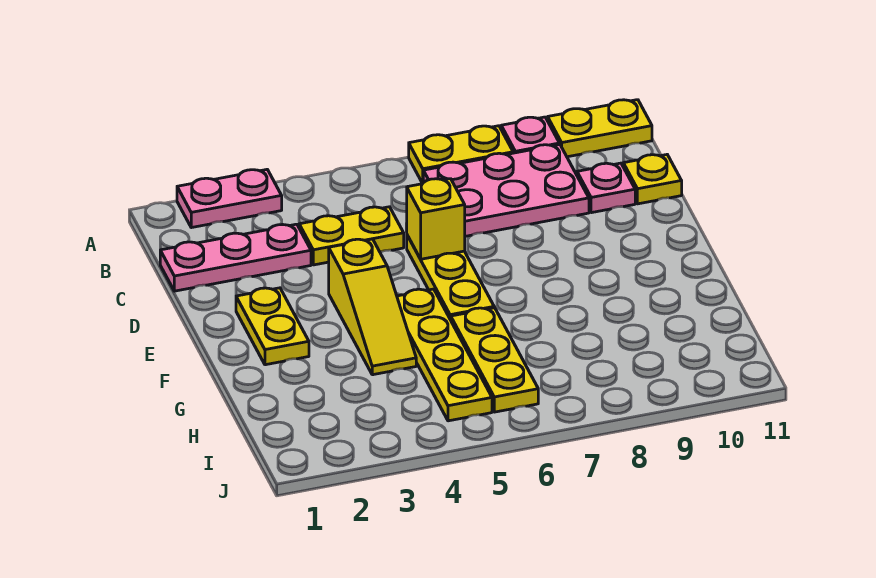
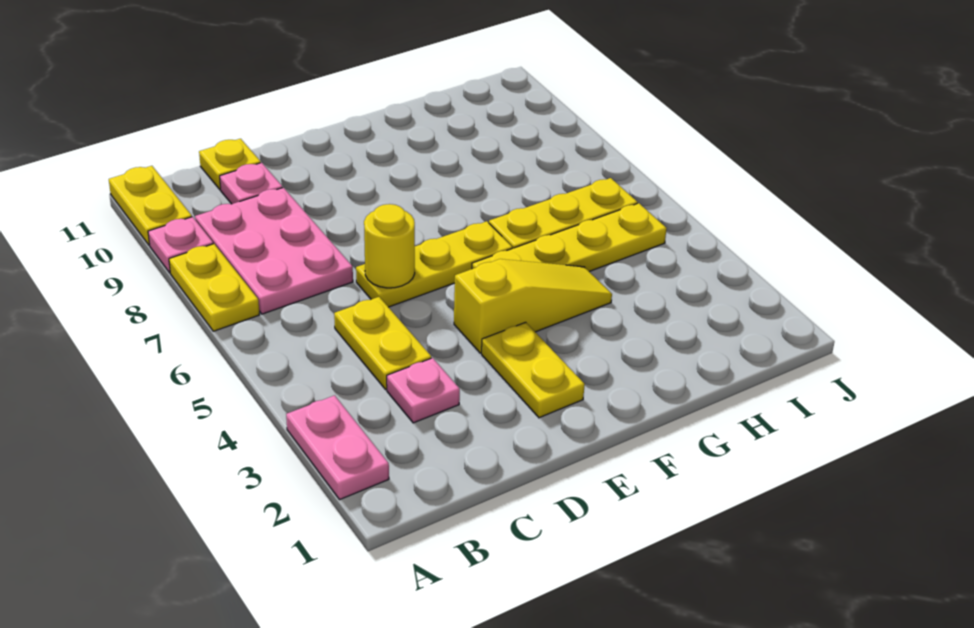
pink 1x3 plate [160,224,311,291] -> pink 1x1 plate [387,358,460,423]
yellow 1x1 brick [407,179,465,259] -> yellow 1x1 round brick [364,204,415,288]
yellow 1x2 plate [236,288,309,365] -> yellow 1x2 plate turned to [482,322,585,418]

